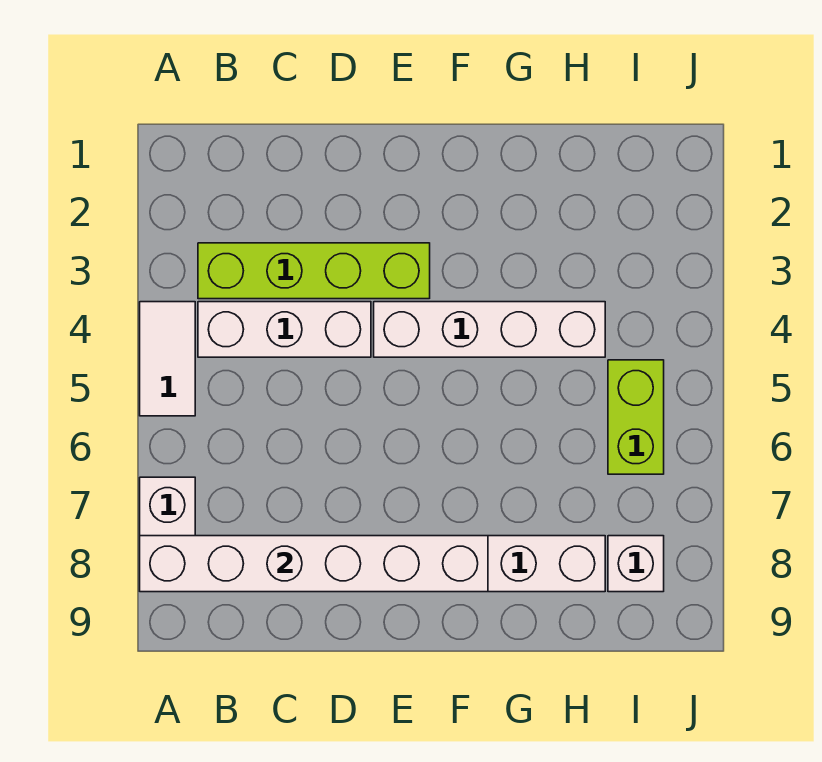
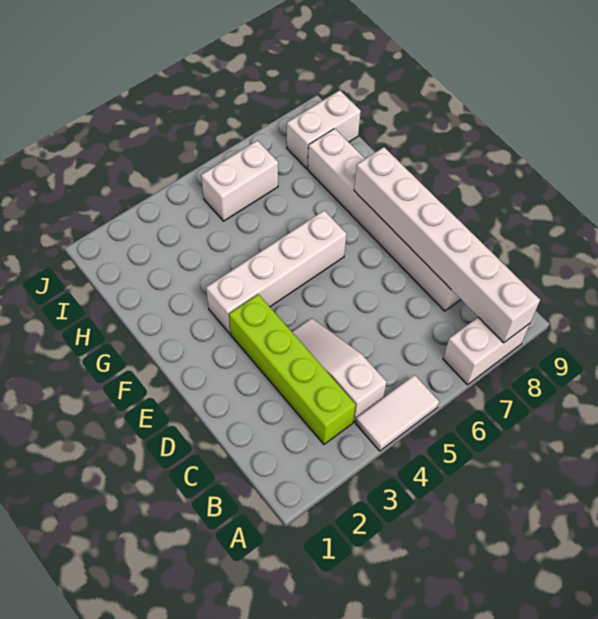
white 1x3 brick [198,302,371,357] -> white 1x3 slope [292,318,387,422]
white 1x4 brick [374,302,605,357] -> white 1x4 brick turned to [206,210,346,334]
lime 1x2 brick [608,360,664,474] -> white 1x2 brick [201,140,278,221]
white 1x1 brick [608,536,664,592] -> white 1x2 brick [287,90,361,168]

